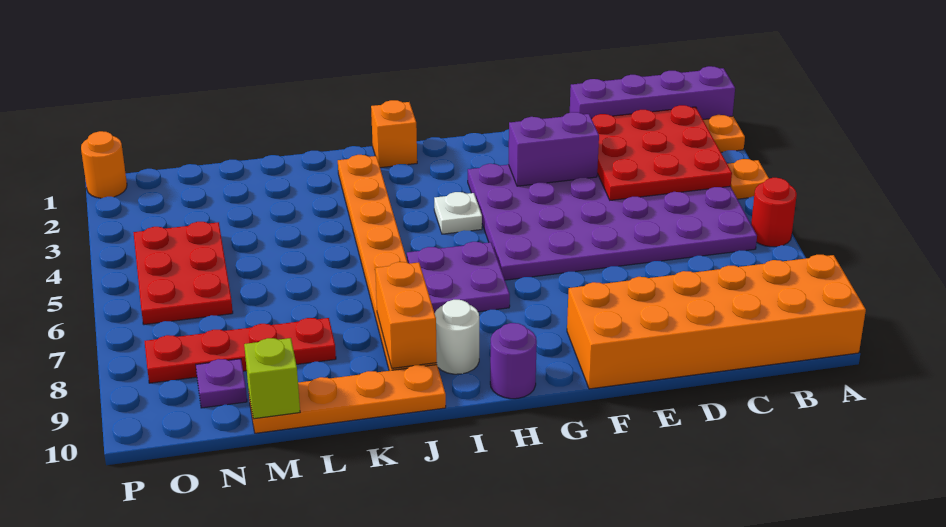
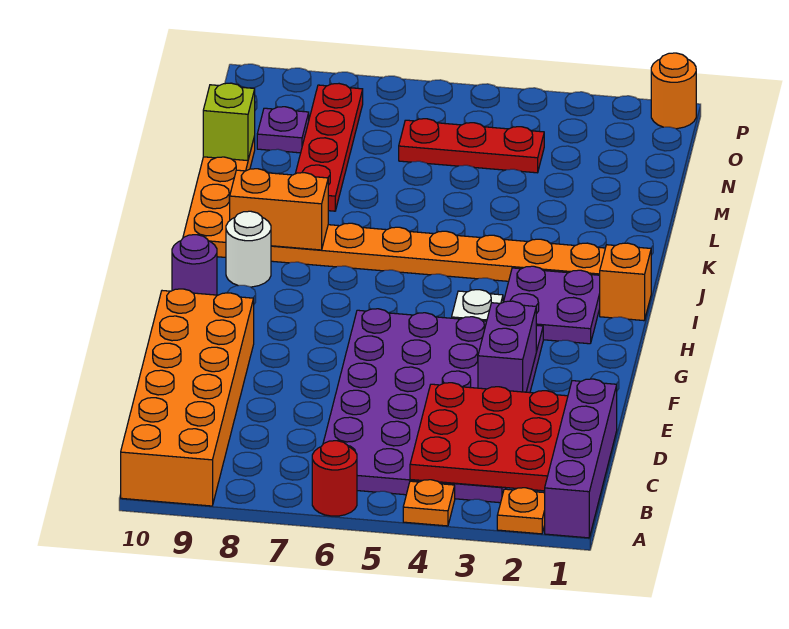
purple 2x2 plate [407,242,510,313] -> purple 2x2 plate moved to [504,266,600,344]
red 2x3 plate [133,222,233,325] -> red 1x3 plate [399,119,544,173]

